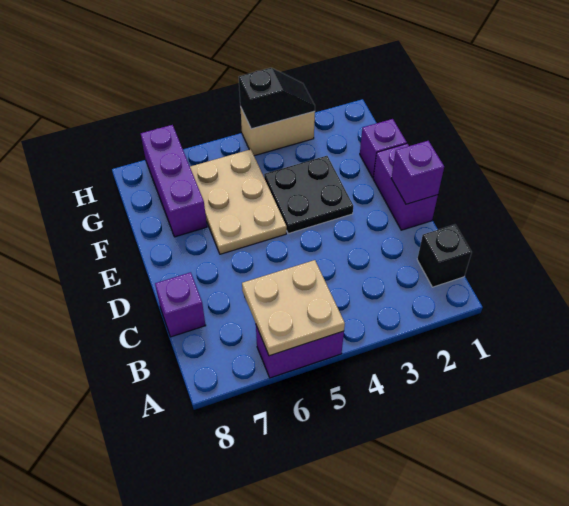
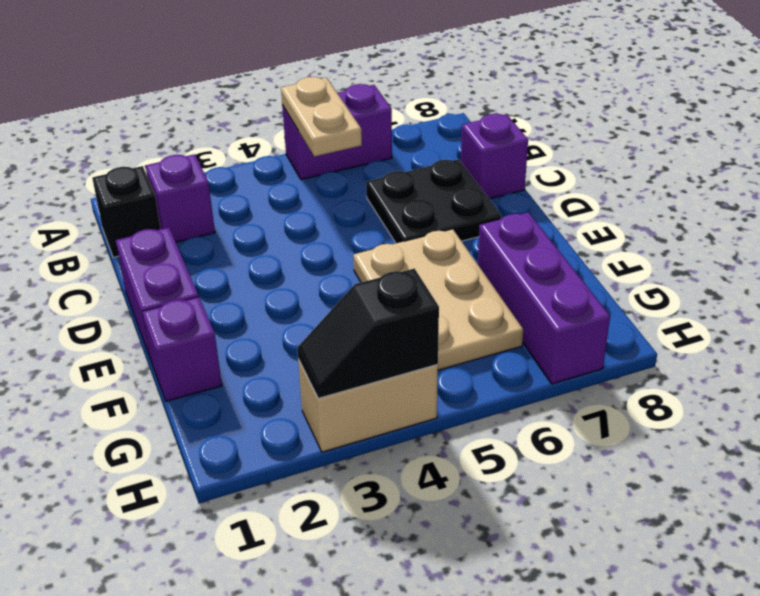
tan 2x2 plate [242,260,345,356] -> tan 1x2 plate [281,77,362,157]
purple 1x1 brick [391,141,444,204] -> purple 1x1 brick moved to [146,154,215,242]
black 2x2 plate [264,156,353,234] -> black 2x2 plate moved to [366,159,501,243]

